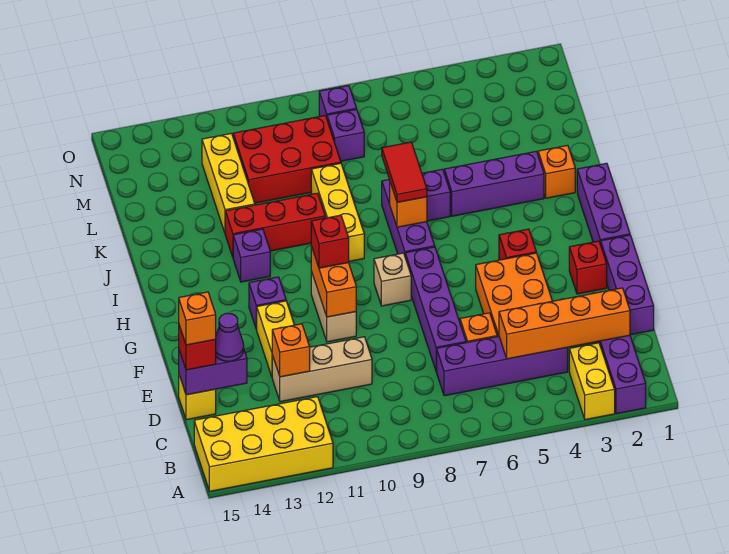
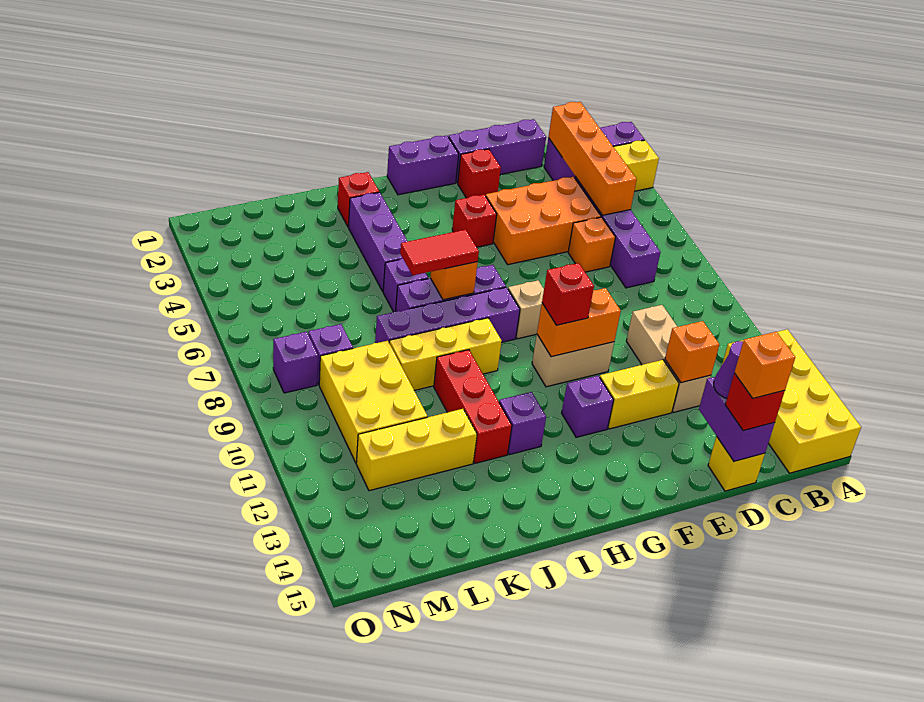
purple 1x4 brick [405,247,466,372] -> purple 1x4 brick moved to [375,287,520,343]
purple 1x3 brick [577,163,630,245] -> purple 1x2 brick [387,136,459,195]
orange 1x1 brick [538,145,575,198] -> red 1x1 brick [338,172,379,227]
red 2x3 brick [233,116,341,203] -> yellow 2x3 brick [319,341,427,463]

